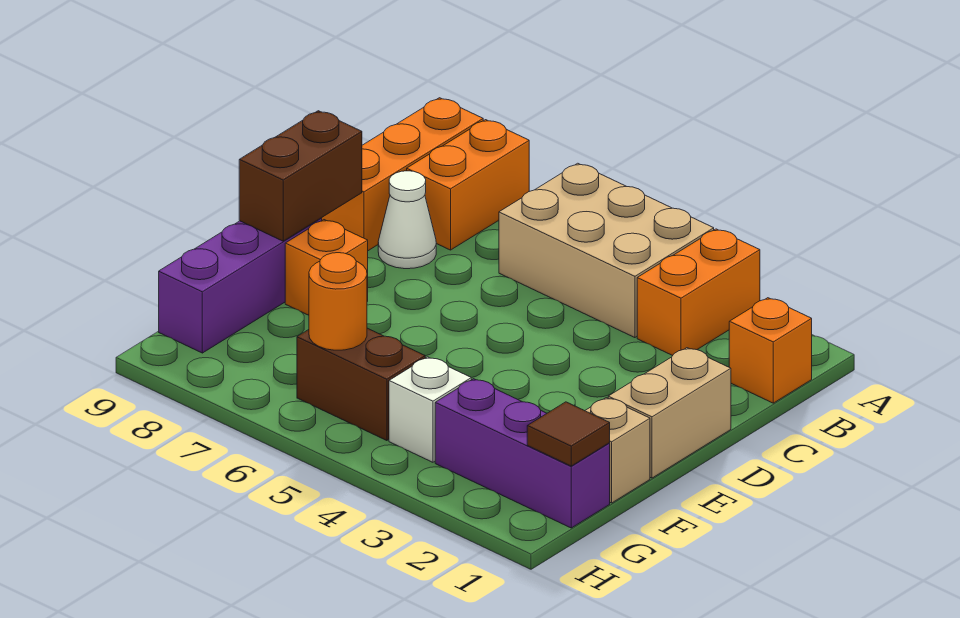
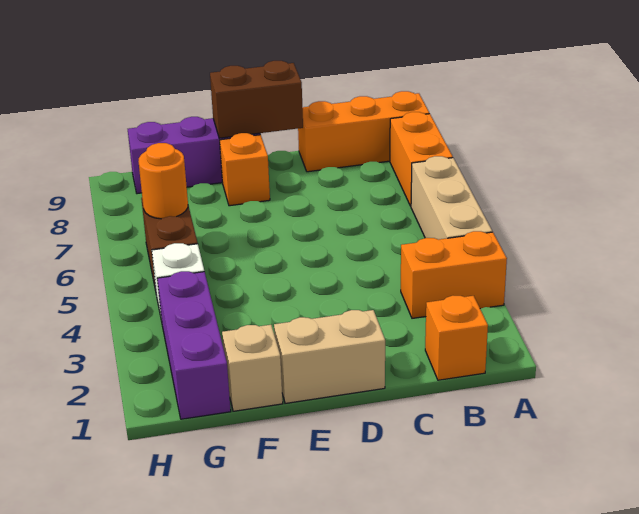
tan 2x3 brick [499,163,714,338] -> tan 1x3 brick [411,156,492,240]
orange 1x2 brick [407,120,529,250] -> orange 1x2 brick turned to [390,112,453,206]
white 1x1 cone [378,171,436,269] -> none
brown 1x1 tile [527,402,610,466] -> none

